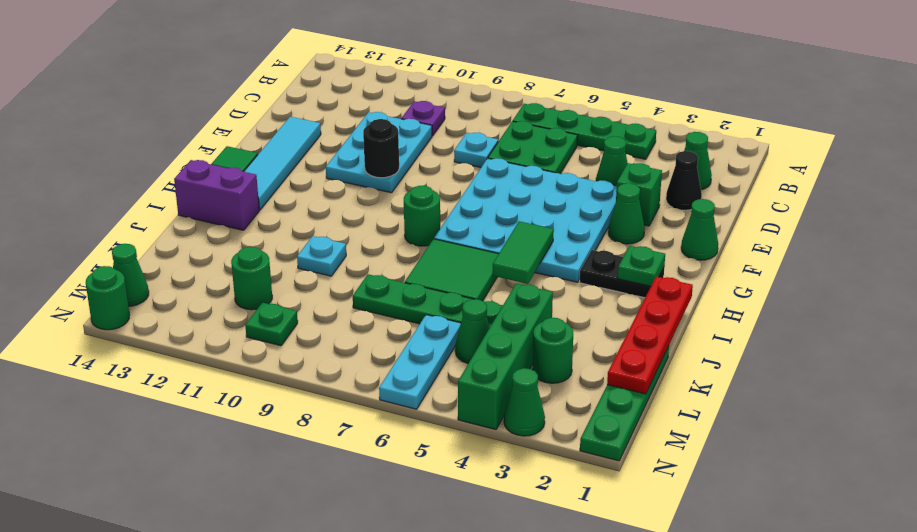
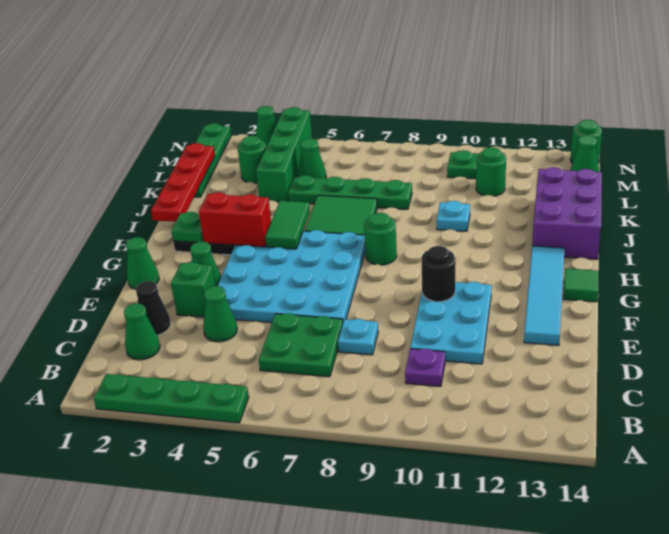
green 1x4 plate [513,103,656,159] -> green 1x4 plate moved to [94,374,249,423]
none -> red 1x2 brick [199,192,271,247]
purple 1x2 brick [174,160,259,230] -> purple 2x3 brick [532,167,602,259]
cyan 1x3 plate [379,315,461,409] -> none

